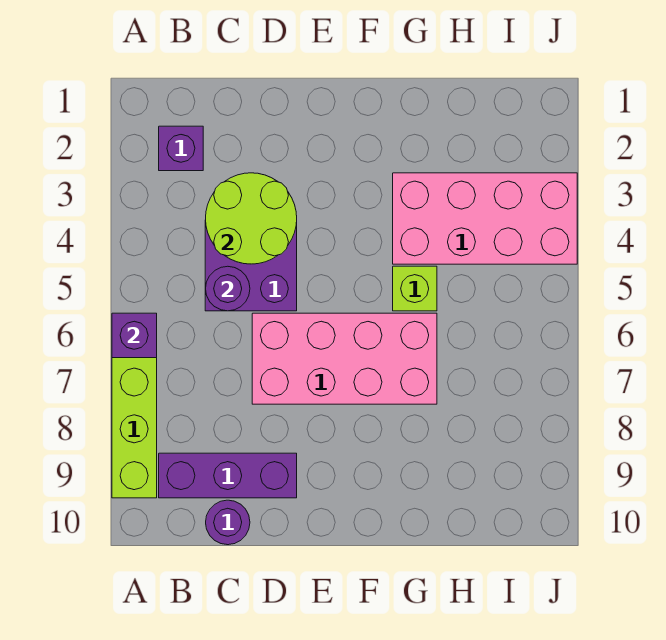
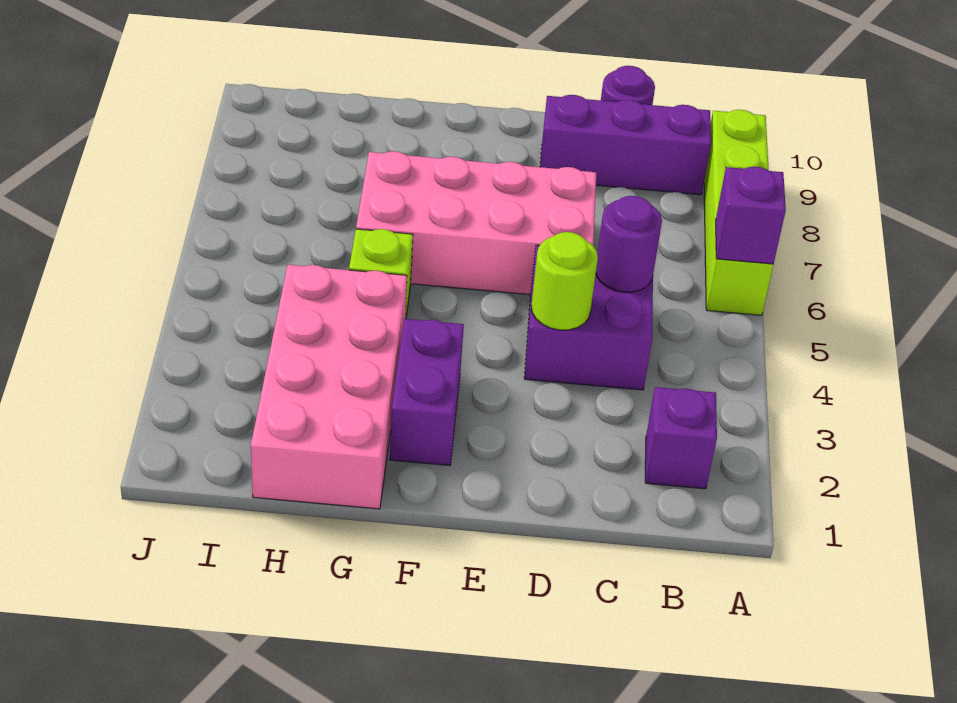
lime 2x2 round brick [206,173,297,264] -> lime 1x1 round brick [531,232,598,330]
none -> purple 1x2 brick [390,319,464,466]
pink 2x4 brick [393,173,577,264] -> pink 2x4 brick turned to [251,265,407,509]

